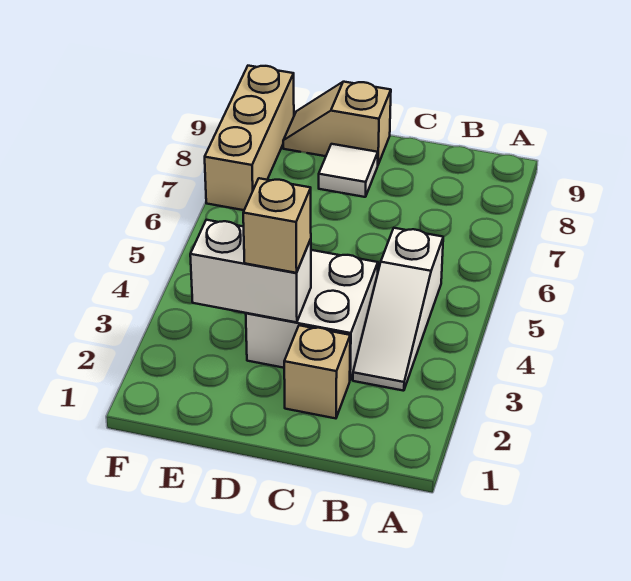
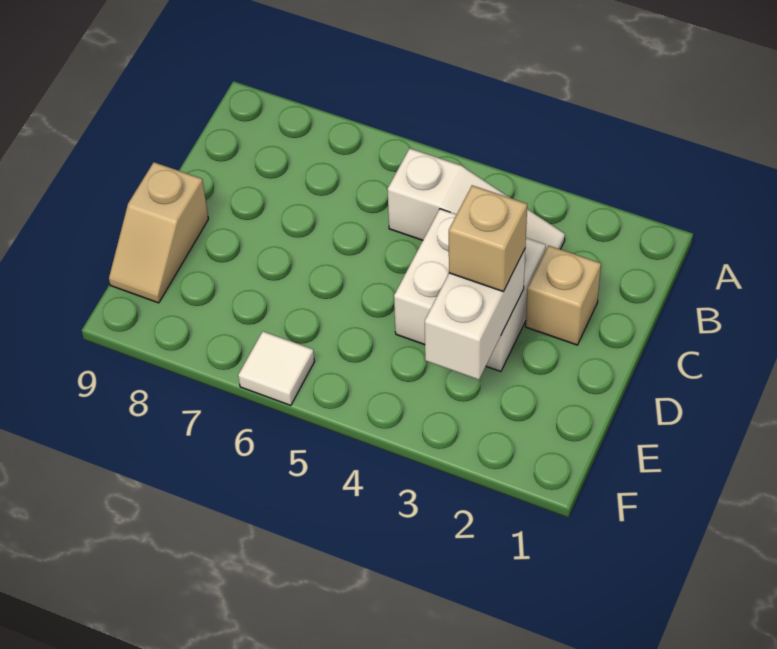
white 1x1 tile [319,144,378,197] -> white 1x1 tile moved to [238,331,315,406]
tan 1x3 brick [205,66,294,210] -> none

